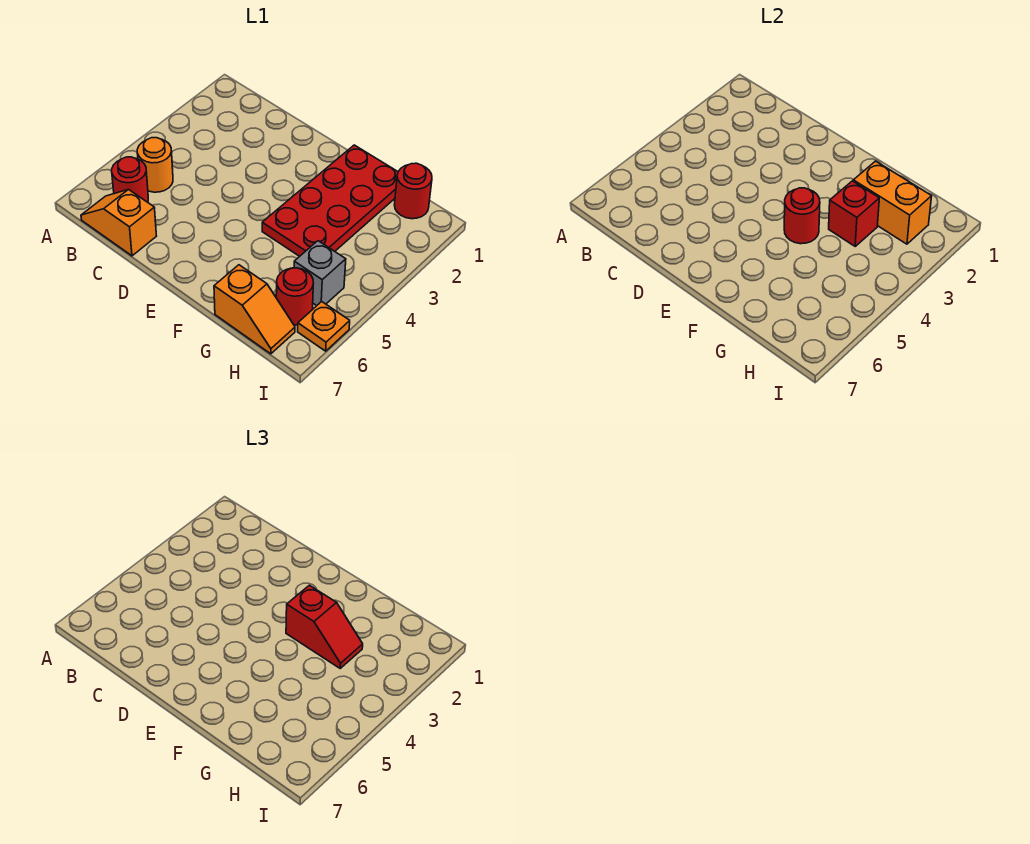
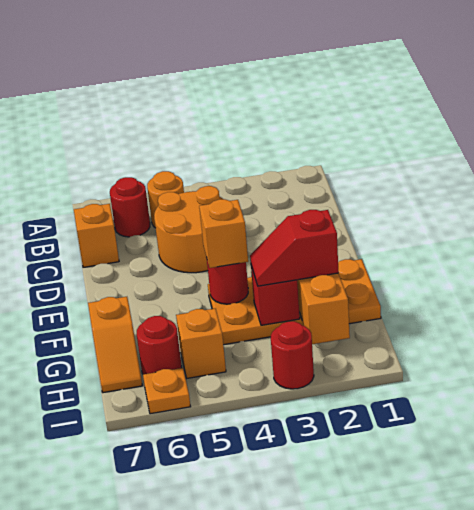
none -> orange 2x2 round brick [154,186,223,273]
red 2x4 plate [262,145,398,256] -> orange 2x4 plate [208,259,381,345]
red 1x2 slope [286,585,363,668] -> red 1x2 slope turned to [250,210,339,286]
none -> orange 1x1 brick [199,199,248,268]
red 1x1 round brick [394,163,432,219] -> red 1x1 round brick moved to [271,321,314,389]
grey 1x1 brick [294,241,346,306] -> orange 1x1 brick [176,308,226,378]

